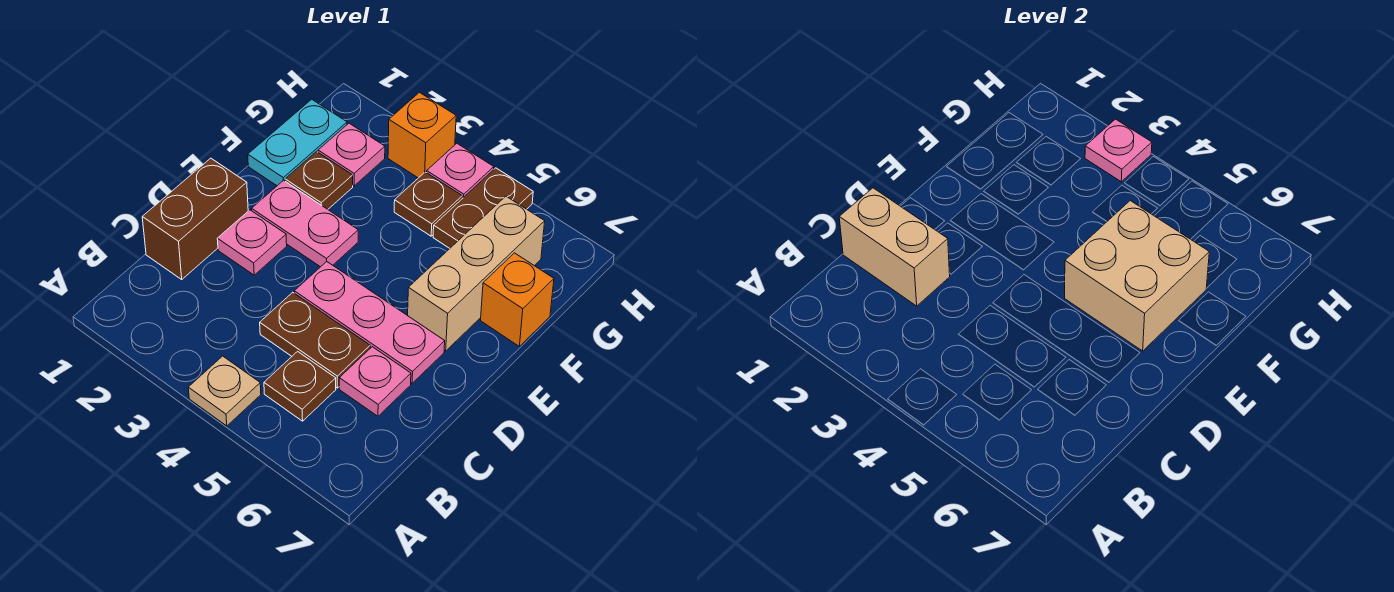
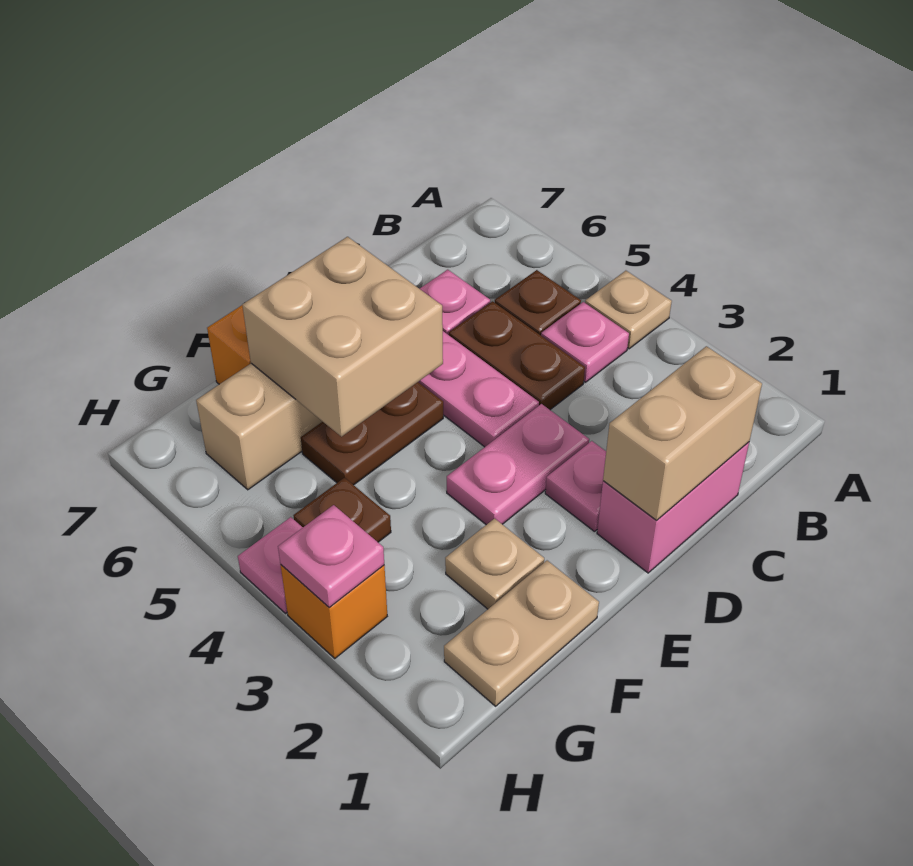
brown 1x2 brick [142,158,248,279] -> pink 1x2 brick [597,442,749,573]
tan 1x2 brick [839,188,950,306] -> tan 1x2 brick turned to [603,346,762,520]
pink 1x2 plate [252,180,358,267] -> pink 1x2 plate turned to [447,404,589,525]
cyan 1x2 plate [248,99,347,186] -> tan 1x2 plate [444,561,599,706]
brown 1x1 plate [285,152,353,209] -> tan 1x1 plate [445,518,544,609]
pink 1x1 plate [318,123,385,186] -> pink 1x1 plate moved to [541,302,629,382]
brown 1x2 plate [433,168,533,248] -> brown 1x2 plate moved to [301,382,443,485]

